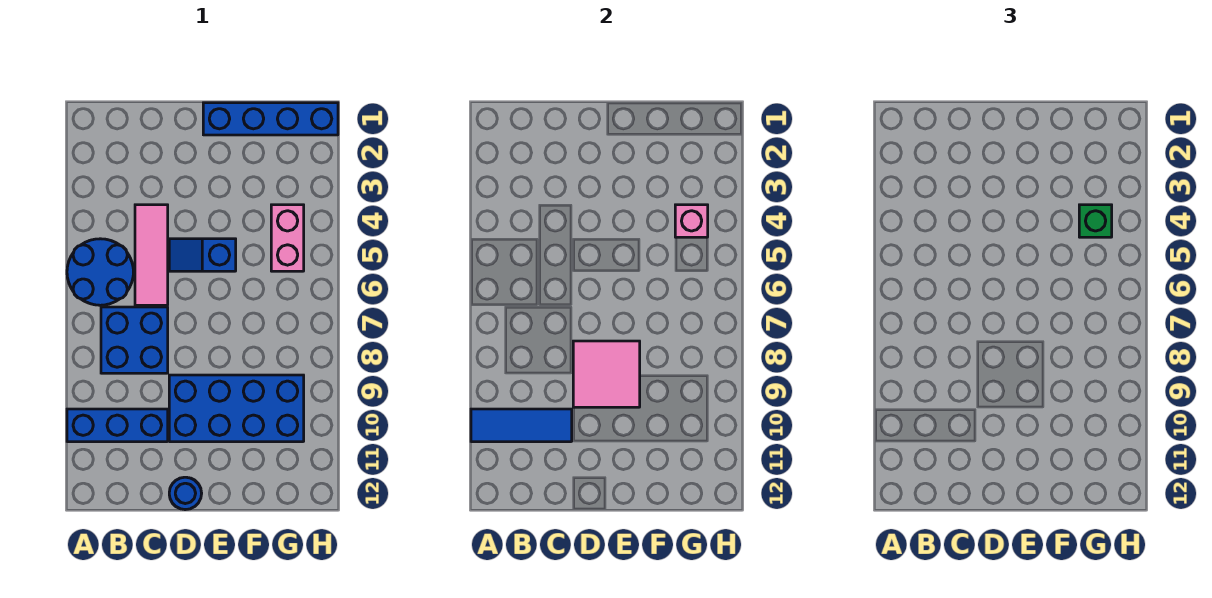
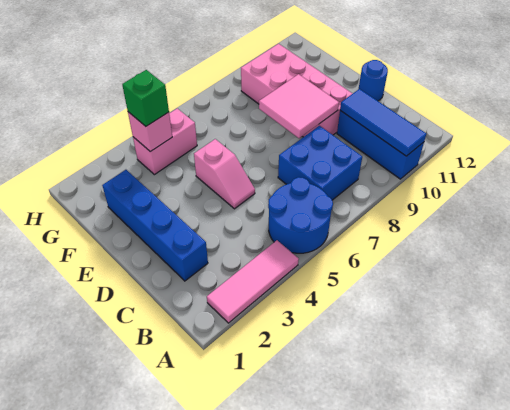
pink 1x3 tile [135,205,168,305] -> pink 1x3 tile moved to [207,240,299,323]
blue 1x2 slope [169,239,236,271] -> pink 1x2 slope [194,139,255,209]
blue 2x4 brick [169,375,304,442] -> pink 2x4 brick [241,44,353,137]
blue 1x4 brick [203,103,338,135] -> blue 1x4 brick moved to [102,170,208,281]

